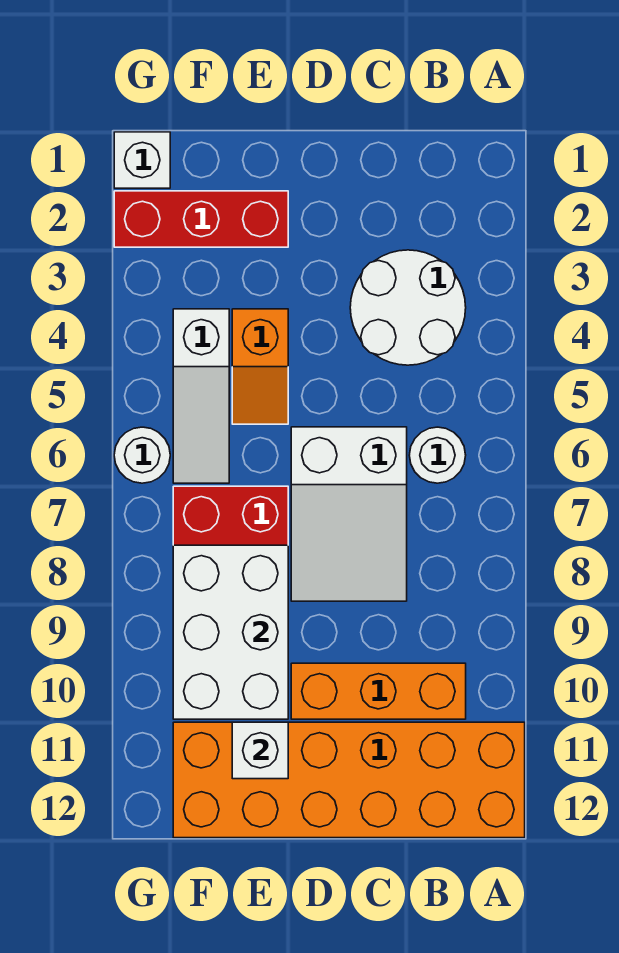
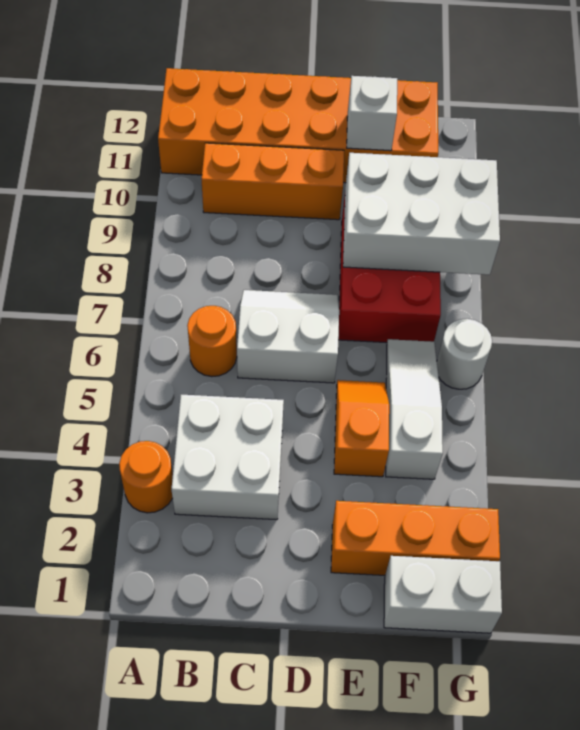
none -> orange 1x1 round brick [119,441,173,513]
white 2x2 round brick [350,250,466,365] -> white 2x2 brick [172,395,284,520]
white 1x1 round brick [409,427,466,483] -> orange 1x1 round brick [187,306,237,377]
white 2x3 slope [291,427,407,601] -> white 2x2 slope [237,290,339,383]
red 1x3 brick [114,191,288,247] -> orange 1x3 brick [331,501,500,575]
white 2x3 brick [173,545,288,719] -> white 2x3 brick turned to [343,153,500,275]
white 1x1 brick [114,132,170,188] -> white 1x2 brick [384,556,502,633]

